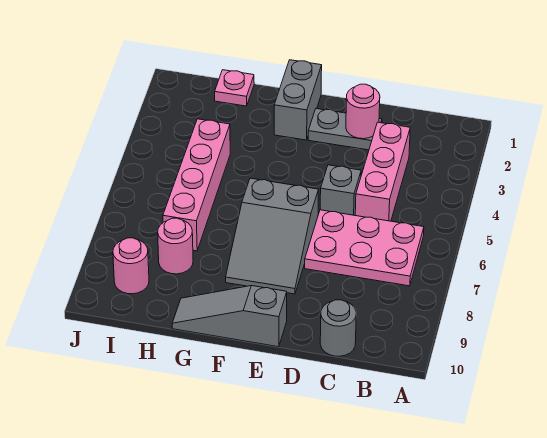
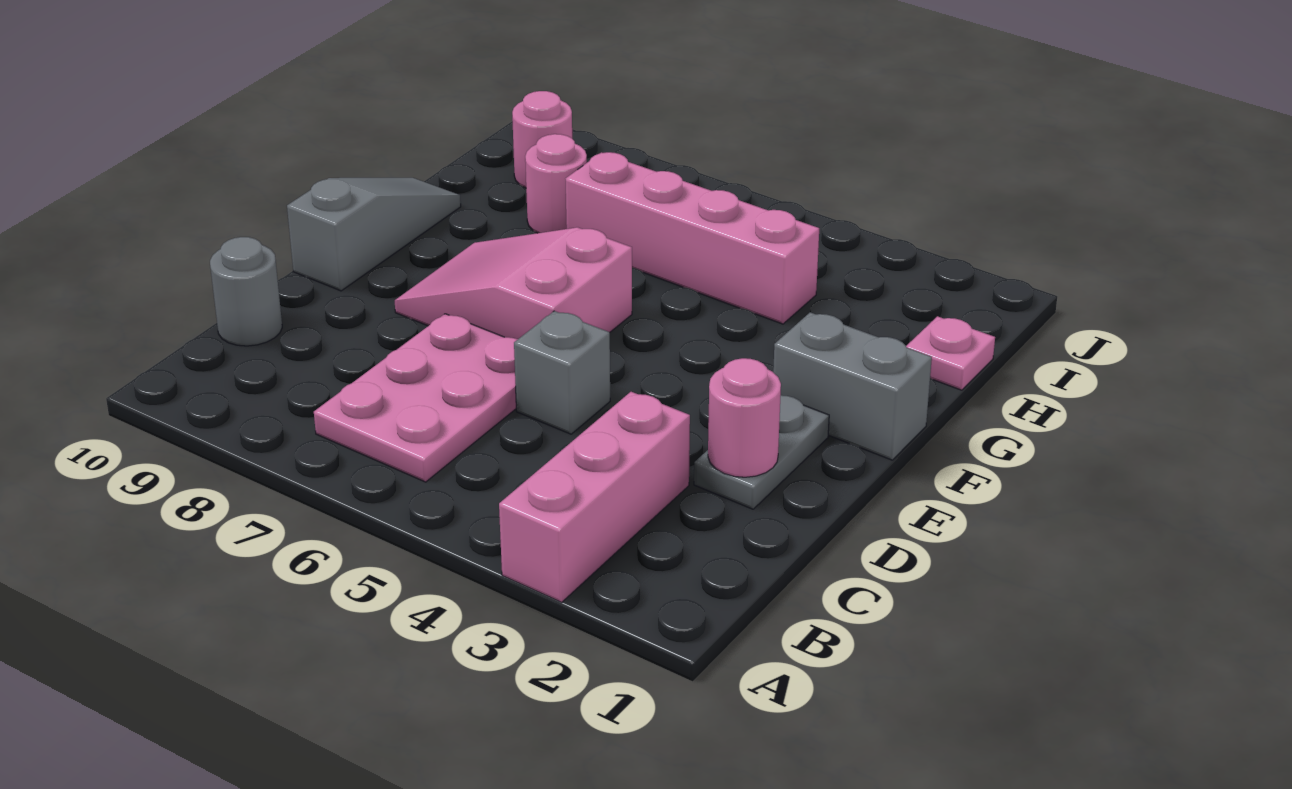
pink 1x3 brick [355,122,410,221] -> pink 1x3 brick turned to [499,392,690,602]
grey 2x3 slope [226,178,319,294] -> pink 2x3 slope [395,227,632,339]

